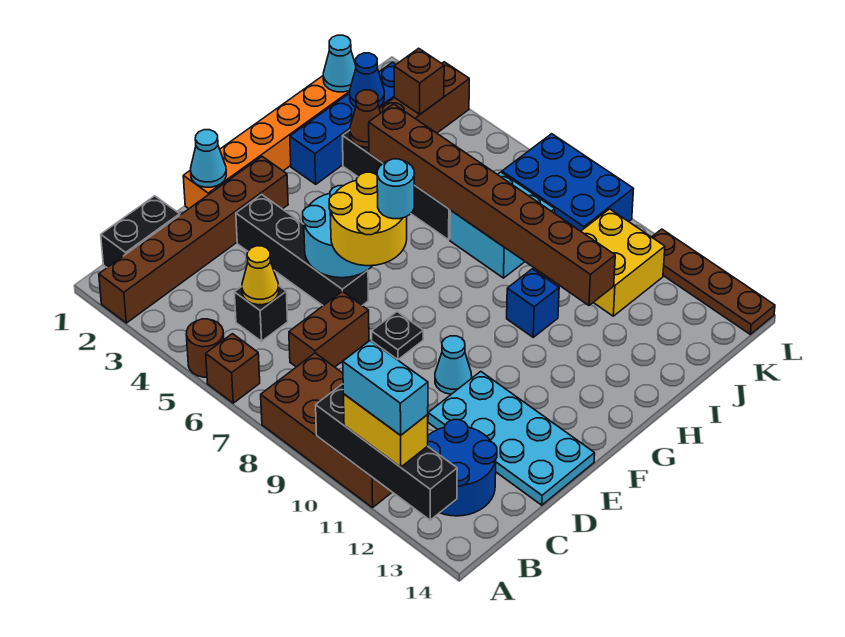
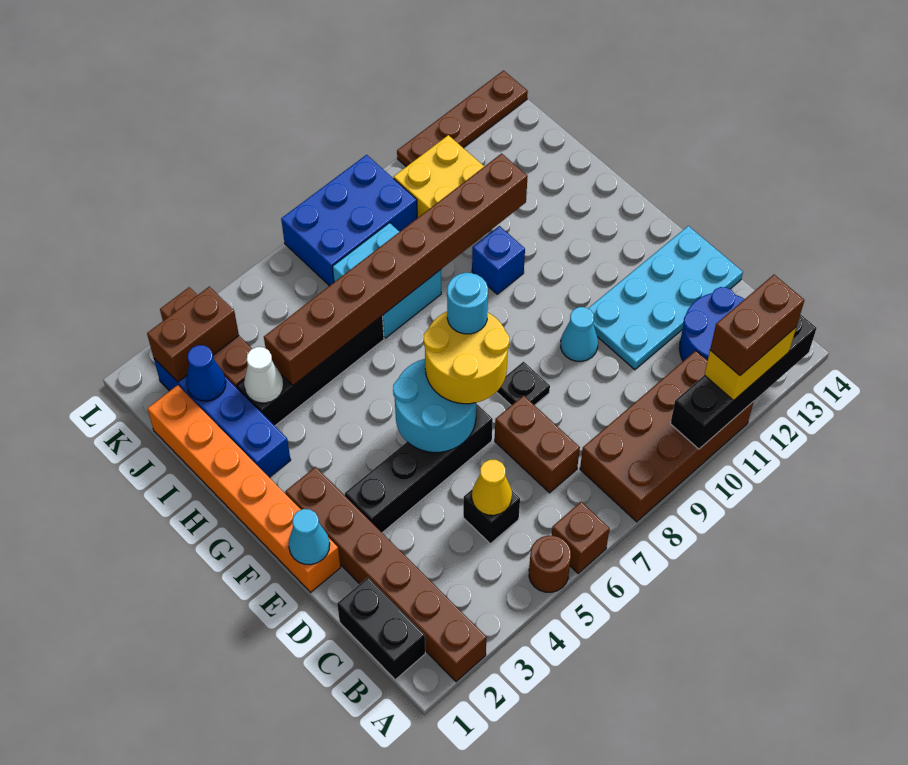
cyan 1x2 brick [343,341,428,435] -> brown 1x2 brick [710,275,805,375]
brown 1x1 cone [350,90,380,147] -> white 1x1 cone [244,347,283,403]
cyan 1x1 cone [323,35,356,92] -> none
brown 1x1 brick [394,48,444,114] -> brown 1x2 brick [147,287,239,382]

